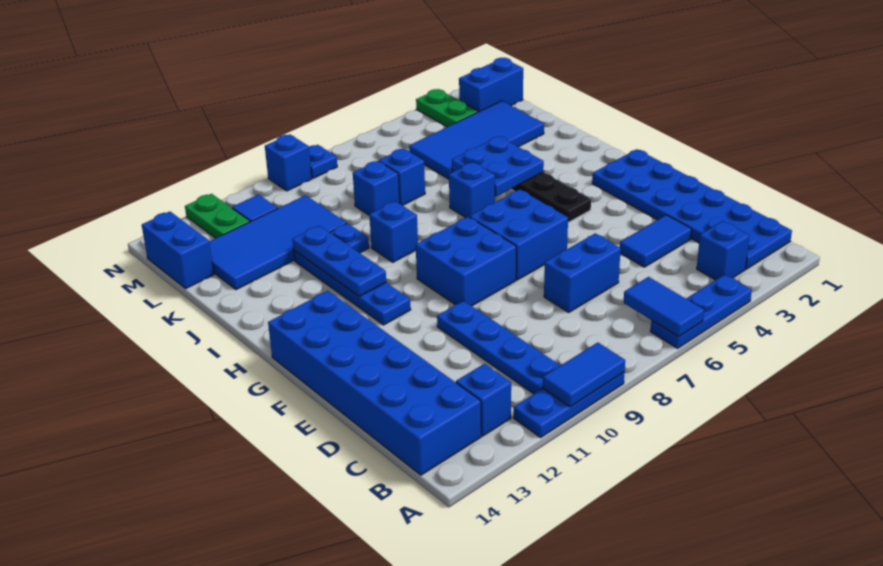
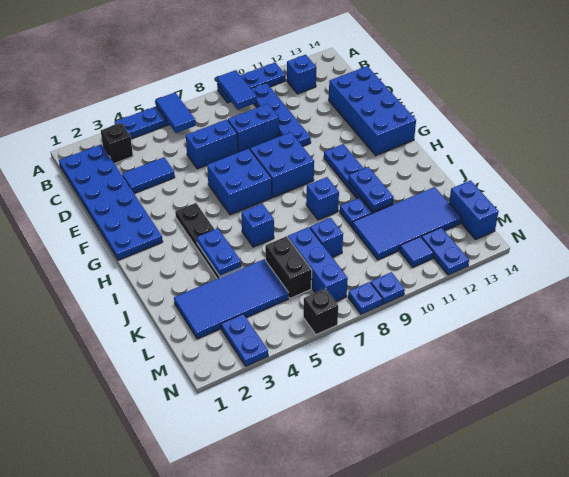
blue 1x2 tile [543,343,625,407] -> blue 1x2 tile turned to [217,70,257,110]
blue 1x1 brick [697,221,749,280] -> black 1x1 brick [101,123,133,163]
blue 2x6 brick [268,291,481,475] -> blue 2x4 brick [329,66,416,155]
blue 1x3 plate [293,226,386,296] -> blue 1x2 plate [348,167,394,212]
blue 2x2 plate [452,137,544,196] -> blue 1x2 plate [197,228,241,276]
none -> black 1x2 brick [265,236,312,298]
blue 1x1 brick [379,148,425,206] -> blue 1x3 brick [288,227,348,302]
blue 1x2 brick [459,58,523,112] -> blue 1x2 brick moved to [228,104,279,152]
green 1x2 plate [416,89,478,127] -> blue 1x2 plate [221,314,268,366]
green 1x2 plate [185,194,250,238] -> blue 1x2 plate [421,227,469,275]
none -> black 1x1 brick [303,289,338,335]
blue 1x1 brick [265,134,312,191] -> blue 1x1 plate [371,272,405,304]

